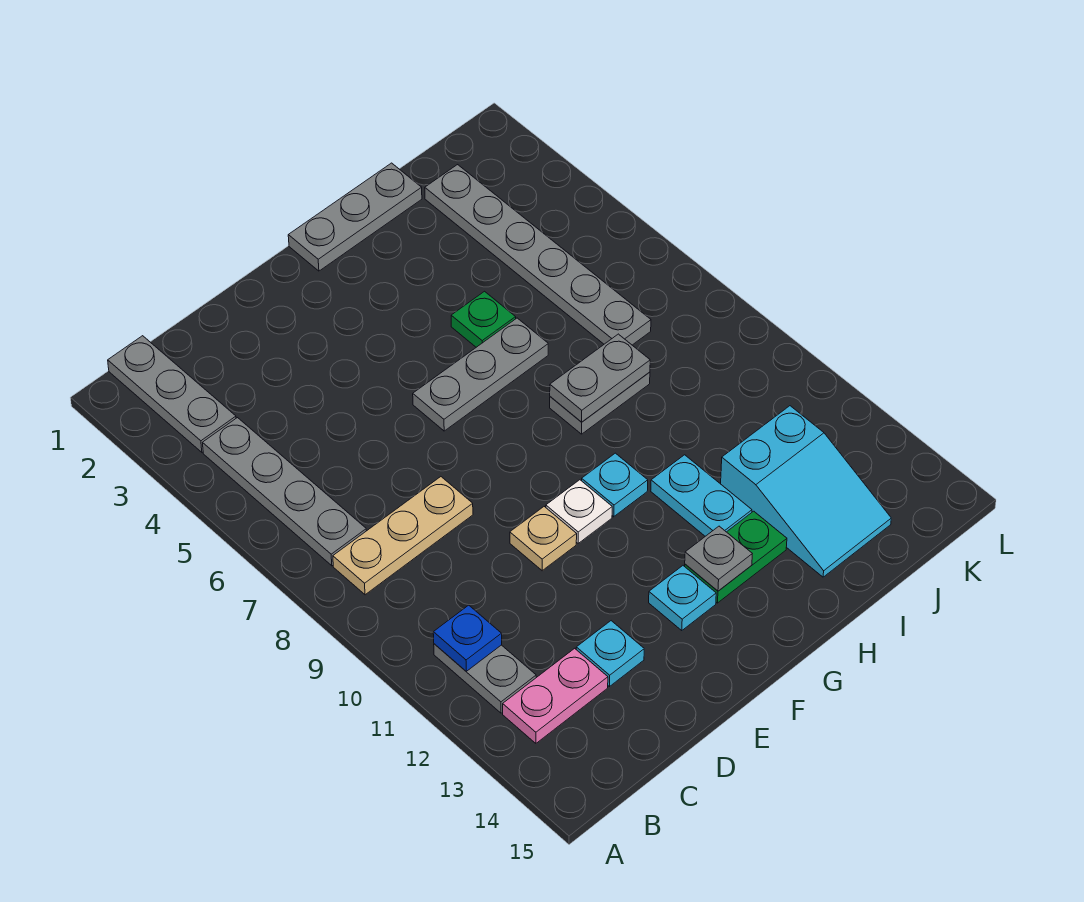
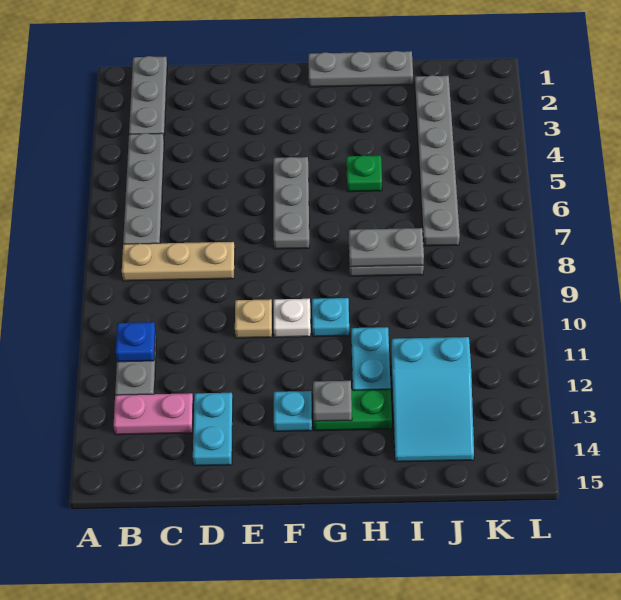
cyan 1x1 plate [576,621,644,687] -> cyan 1x2 plate [193,393,233,466]
grey 1x3 plate [413,318,548,431] -> grey 1x3 plate turned to [273,157,309,249]

